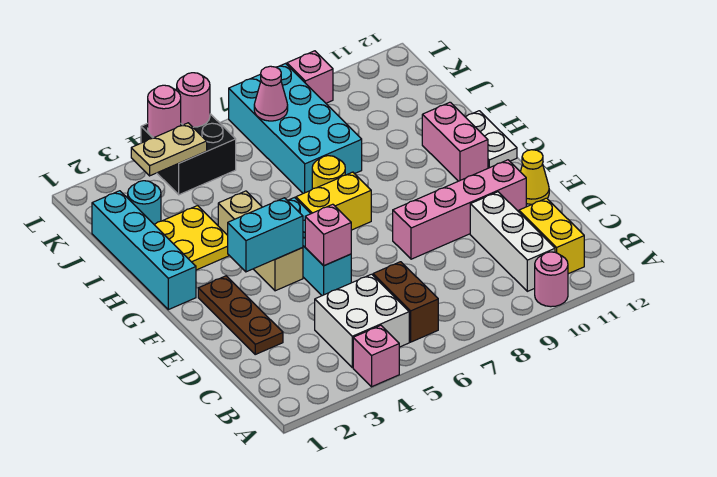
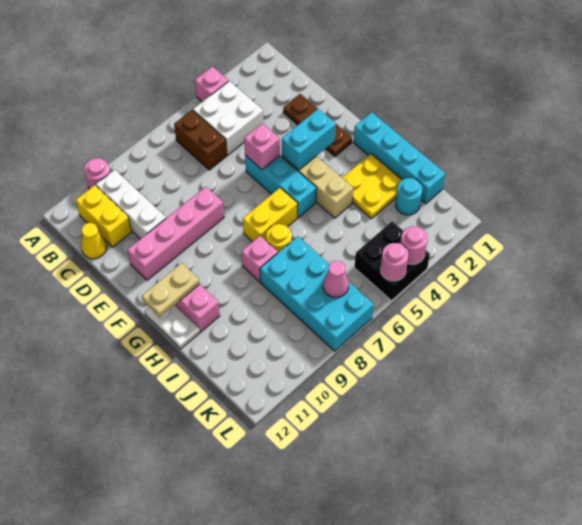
yellow 1x1 cone [520,150,549,204] -> yellow 1x1 cone moved to [81,223,107,259]
tan 1x2 plate [131,123,207,176] -> tan 1x2 plate moved to [142,263,200,317]
pink 1x1 brick [287,51,333,103] -> pink 1x1 brick moved to [242,236,278,282]

